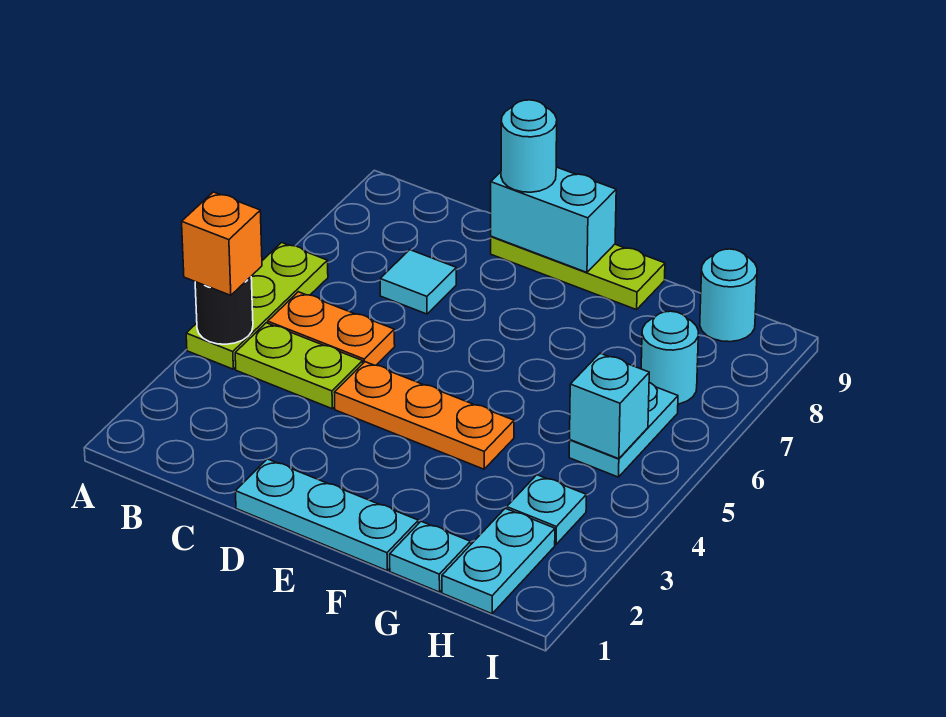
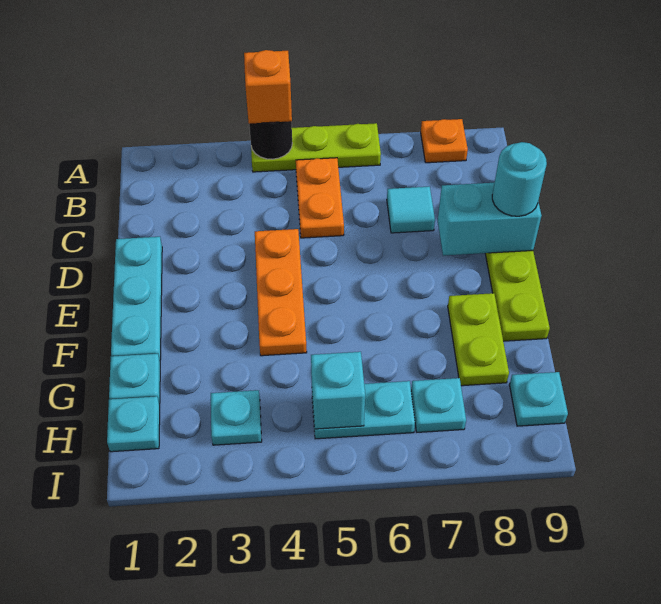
none -> orange 1x1 plate [421,119,468,163]
lime 1x2 plate [235,323,363,409] -> lime 1x2 plate moved to [448,293,509,386]
cyan 1x2 brick [491,167,616,272] -> cyan 1x2 brick turned to [438,183,542,256]
cyan 1x2 plate [442,508,555,614] -> cyan 1x1 plate [107,396,160,452]
cyan 1x1 round brick [641,311,699,404] -> cyan 1x1 plate [411,378,466,432]
cyan 1x1 round brick [700,249,757,342] -> cyan 1x1 plate [510,372,568,426]

